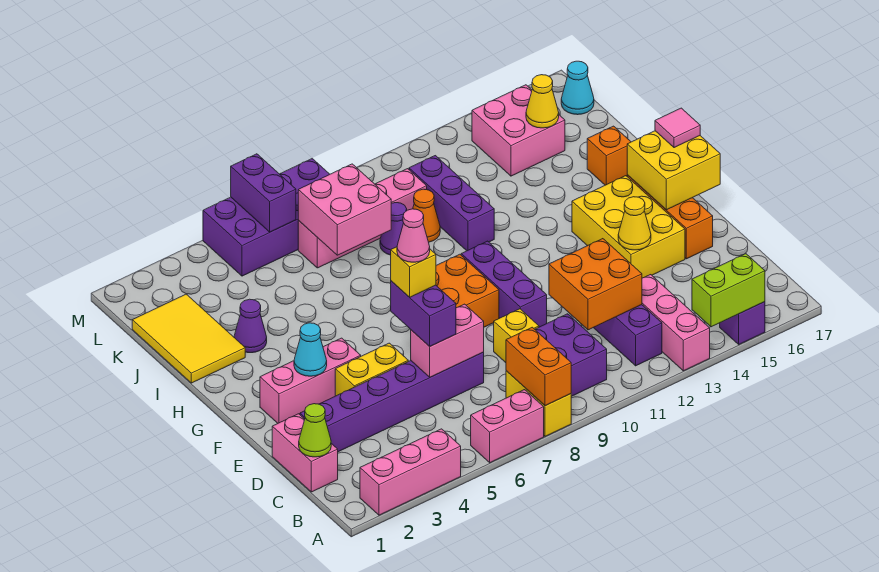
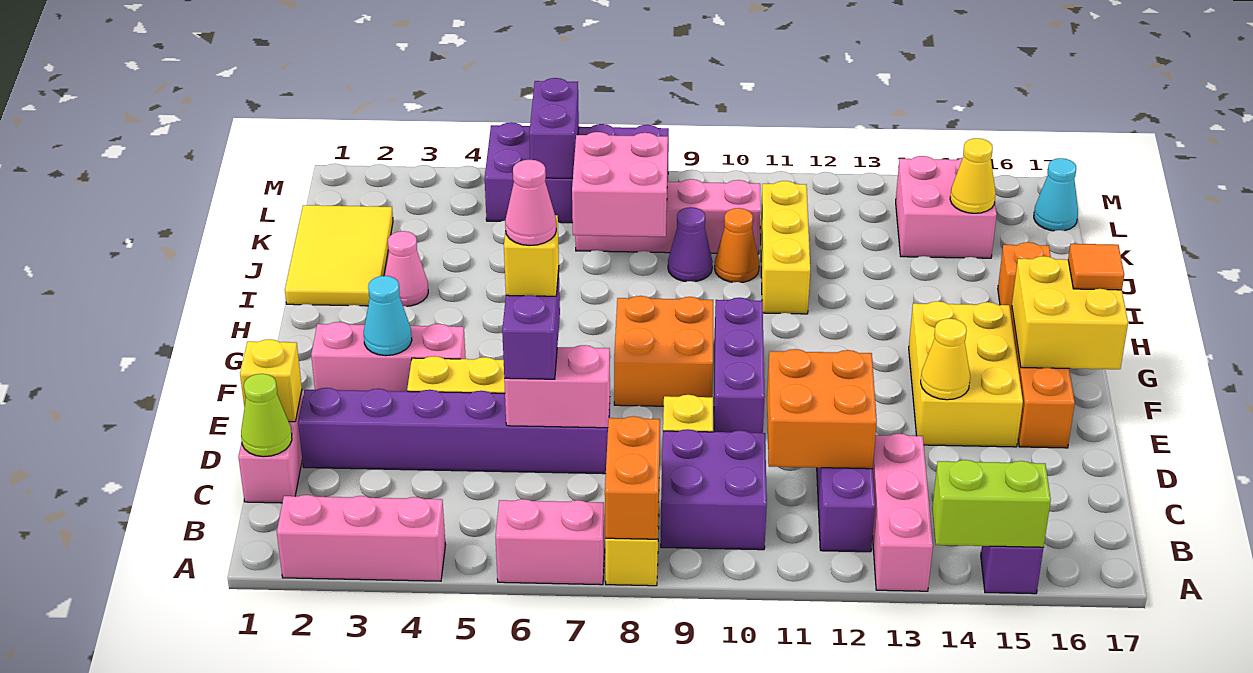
none -> yellow 1x1 brick [240,339,302,422]
pink 1x1 tile [655,108,700,148] -> orange 1x1 tile [1068,244,1124,290]
purple 1x1 cone [234,299,267,353] -> pink 1x1 cone [385,231,428,306]
purple 1x3 brick [409,156,494,251] -> yellow 1x3 brick [760,181,810,314]

